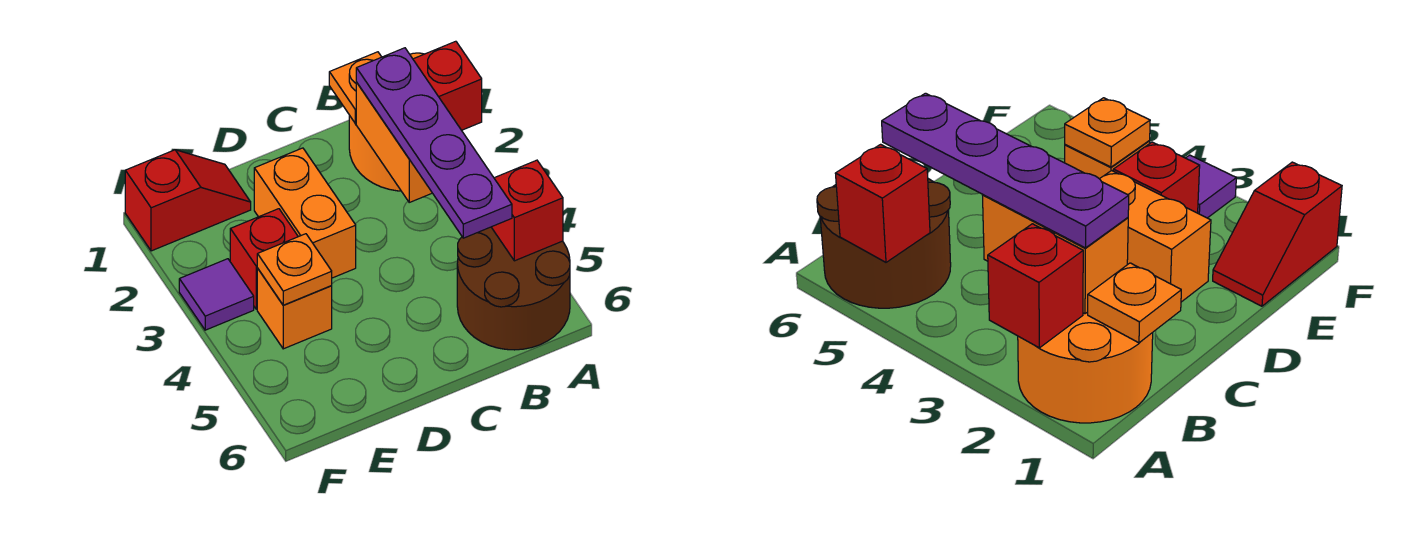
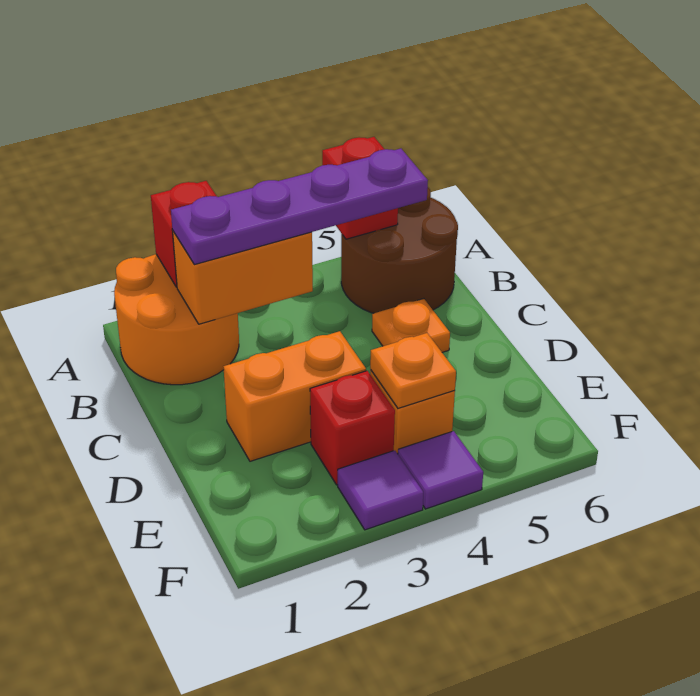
orange 1x1 plate [329,52,381,123] -> orange 1x1 plate moved to [372,299,450,352]
red 1x2 slope [125,150,251,251] -> none
none -> purple 1x1 tile [398,431,483,509]

